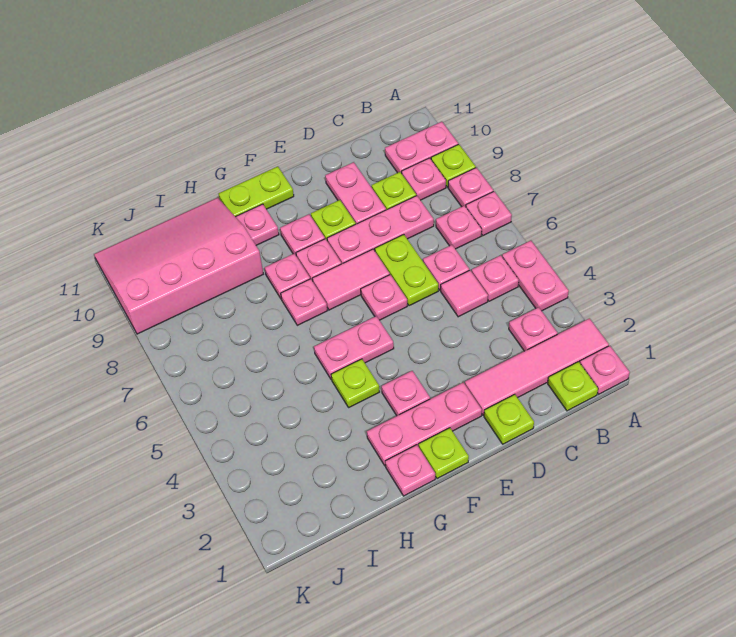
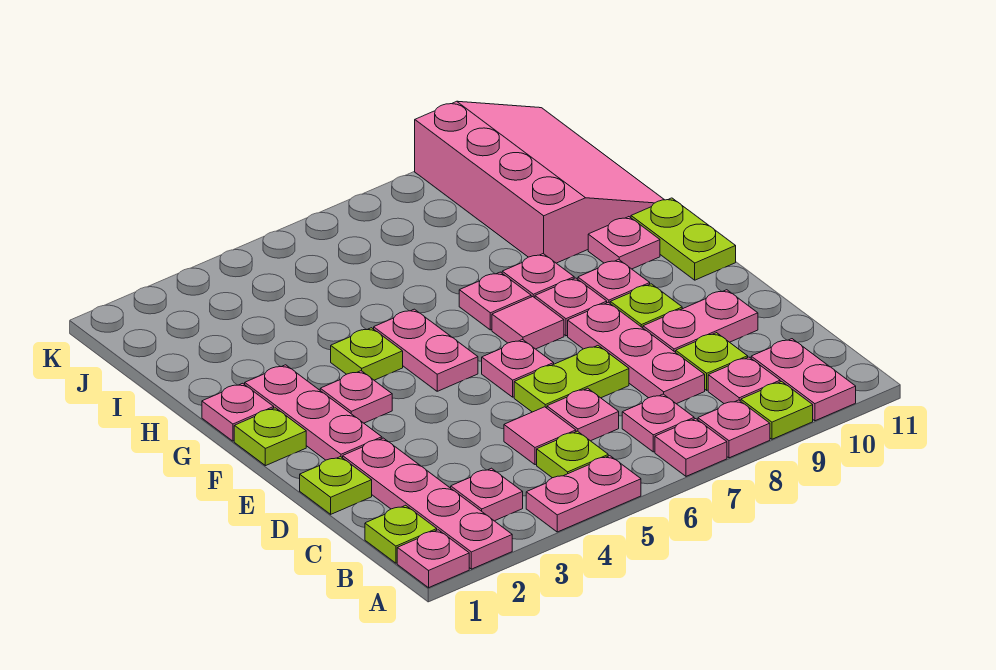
pink 1x4 tile [465,318,609,415] -> pink 1x4 plate [343,438,512,569]
pink 1x1 plate [472,255,519,301] -> lime 1x1 plate [537,431,608,478]
pink 1x2 tile [312,249,390,310] -> pink 1x1 tile [492,297,564,349]

